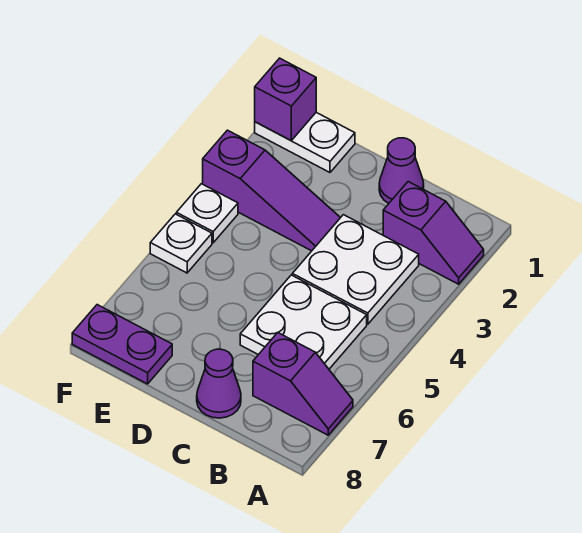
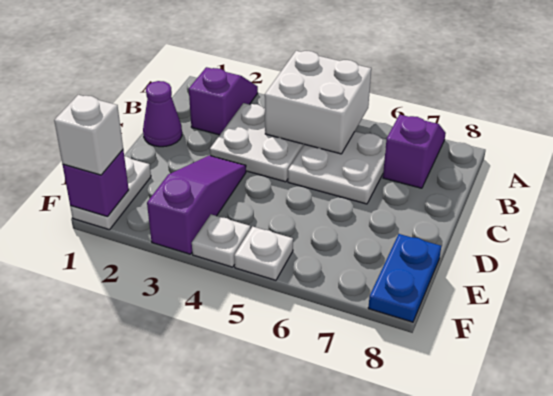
none -> white 2x2 brick [265,51,371,154]
purple 1x1 cone [197,349,241,418] -> none
purple 1x2 plate [72,305,172,384] -> blue 1x2 plate [368,234,441,322]
none -> white 1x1 brick [54,95,123,175]

